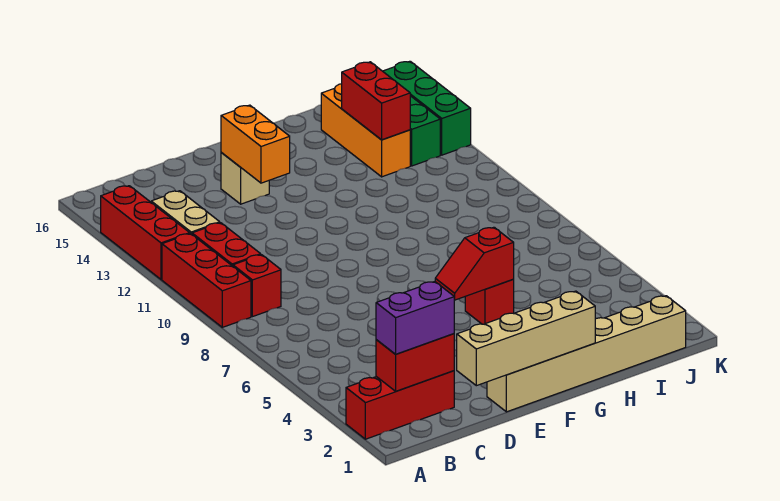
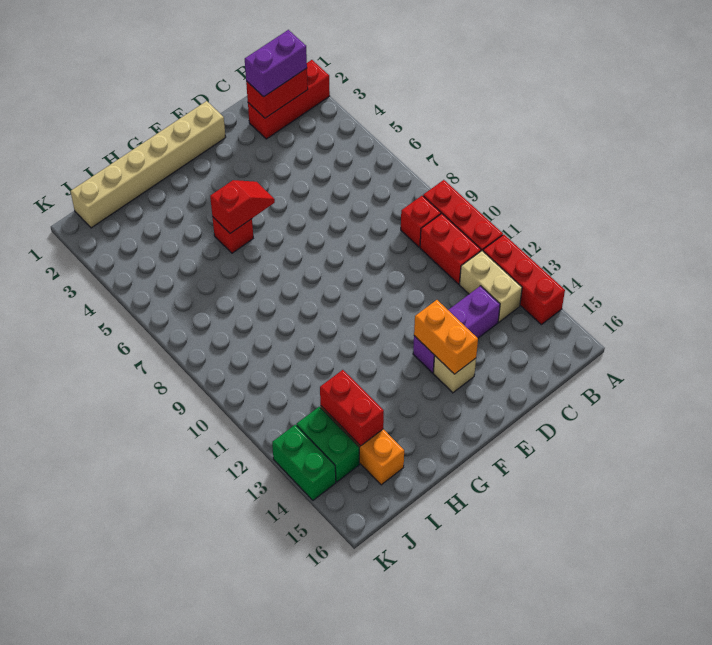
none -> purple 1x3 brick [413,286,500,373]
tan 1x4 brick [457,291,595,386] -> none
green 1x3 brick [383,61,471,155] -> green 1x2 brick [272,425,336,500]

